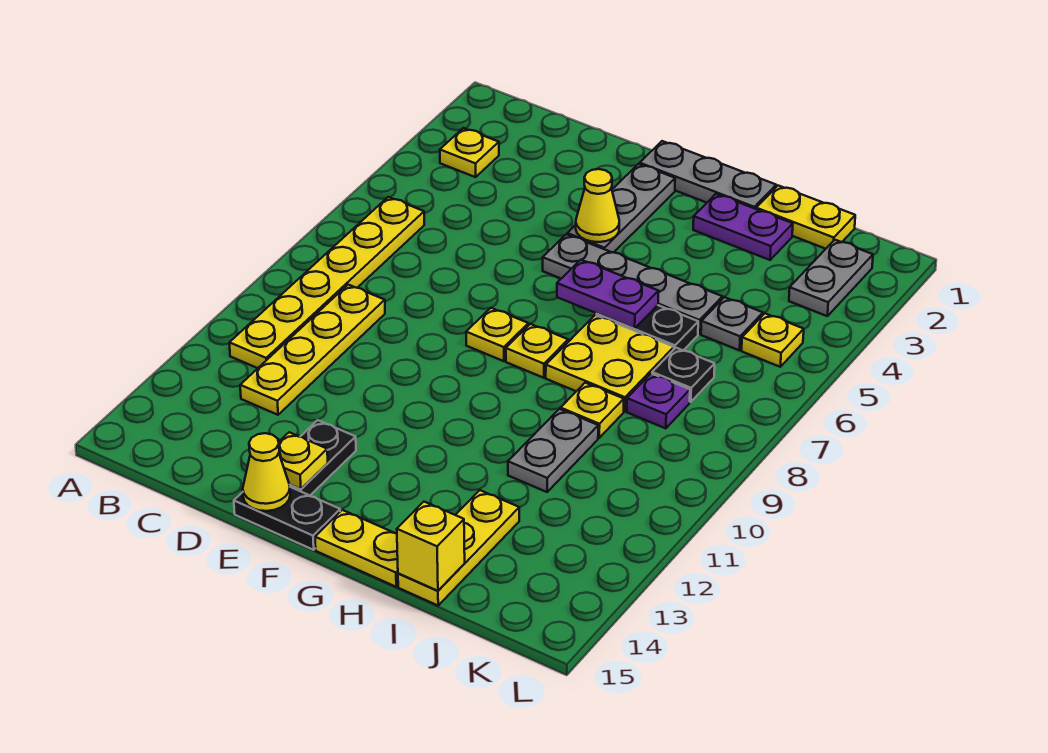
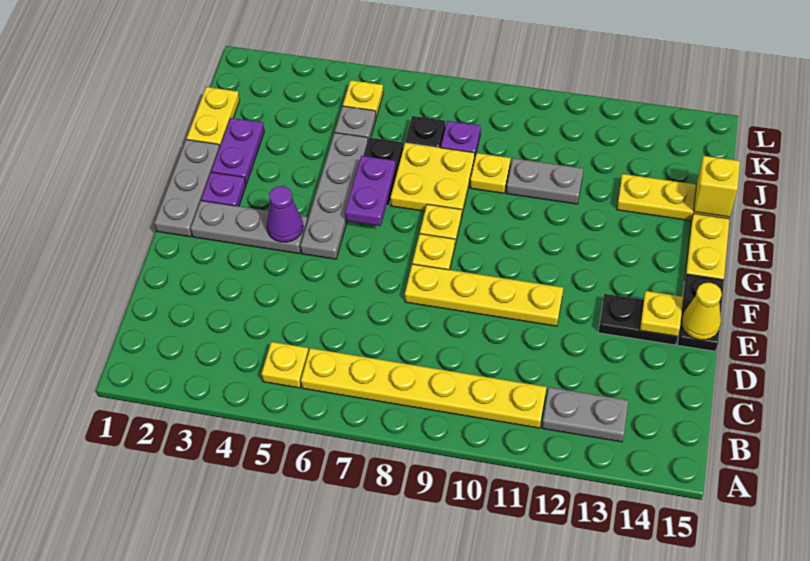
yellow 1x1 plate [440,128,499,177] -> yellow 1x1 plate moved to [261,342,309,388]
yellow 1x4 plate [240,285,385,415] -> yellow 1x4 plate moved to [405,264,563,326]
yellow 1x1 cone [576,169,619,242] -> purple 1x1 cone [267,186,303,242]
none -> purple 1x1 plate [201,172,246,206]
grey 1x2 plate [789,240,873,316] -> grey 1x2 plate moved to [542,387,628,442]

